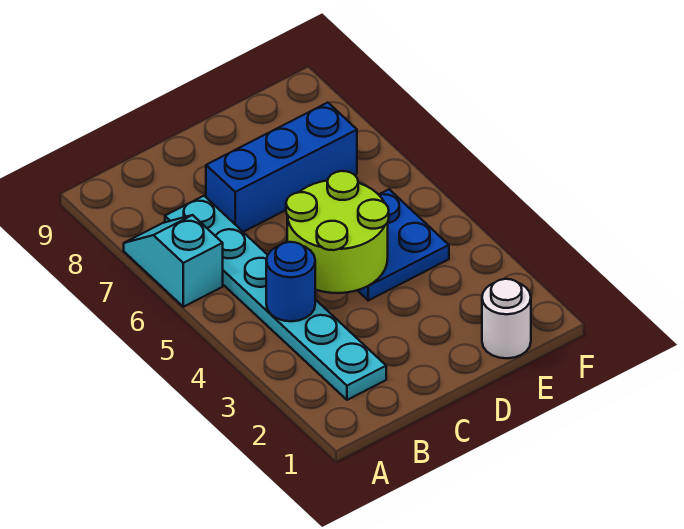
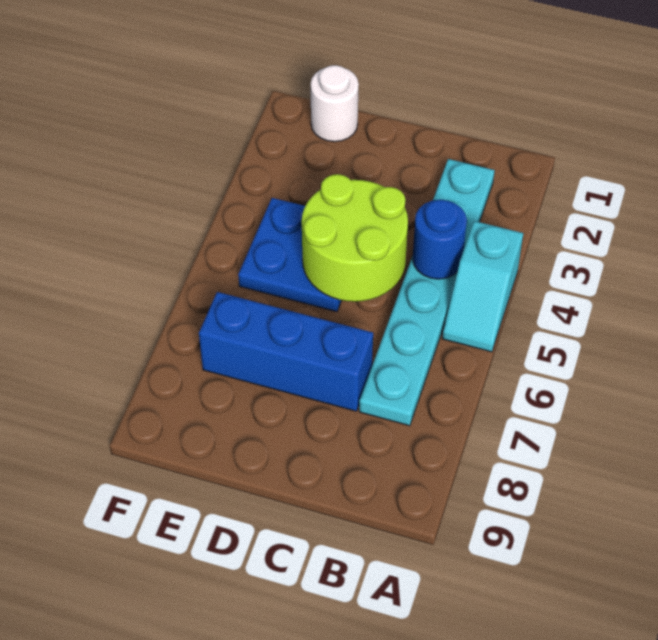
cyan 1x2 slope [124,215,223,307] -> cyan 1x2 slope moved to [442,221,523,352]

